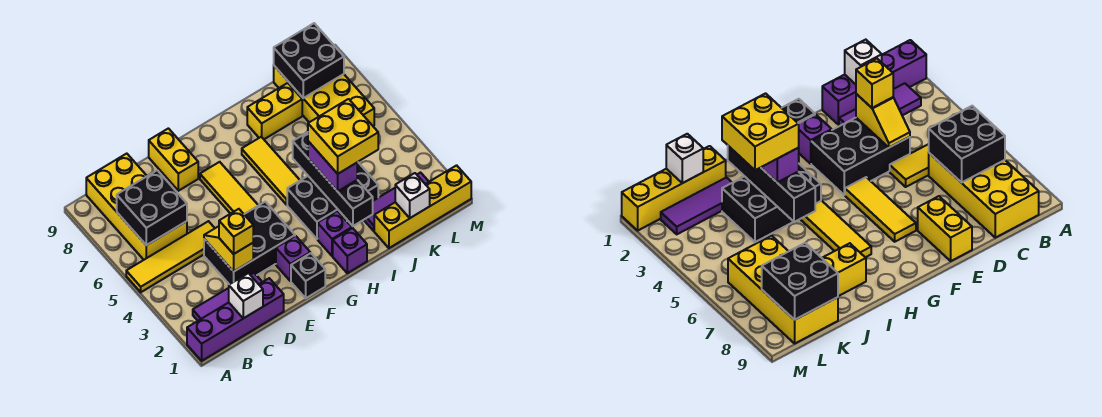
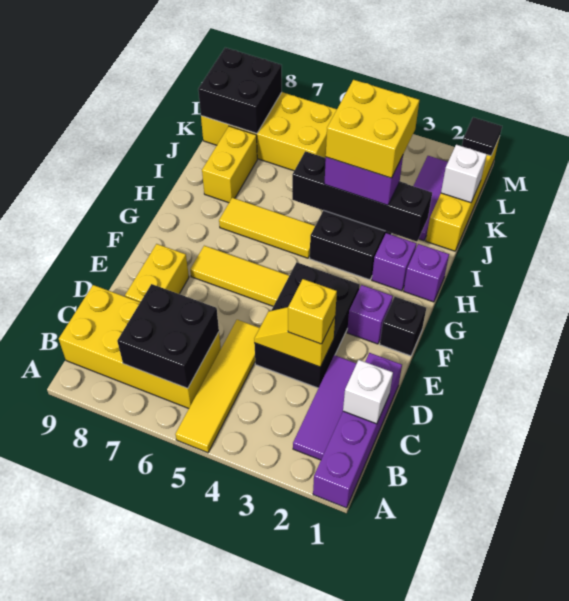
yellow 1x2 brick [149,128,198,191] -> yellow 1x2 brick turned to [125,244,189,302]
none -> black 1x1 tile [462,117,502,156]

